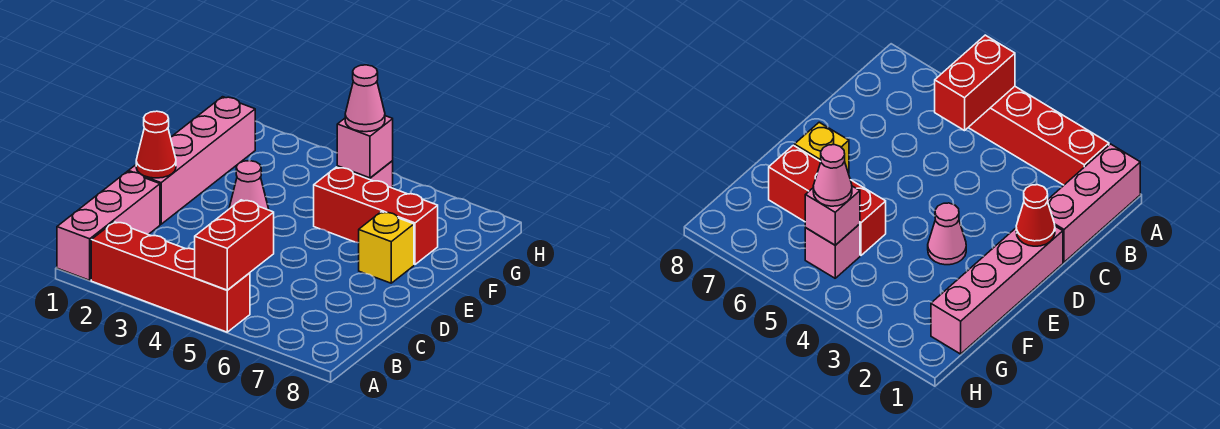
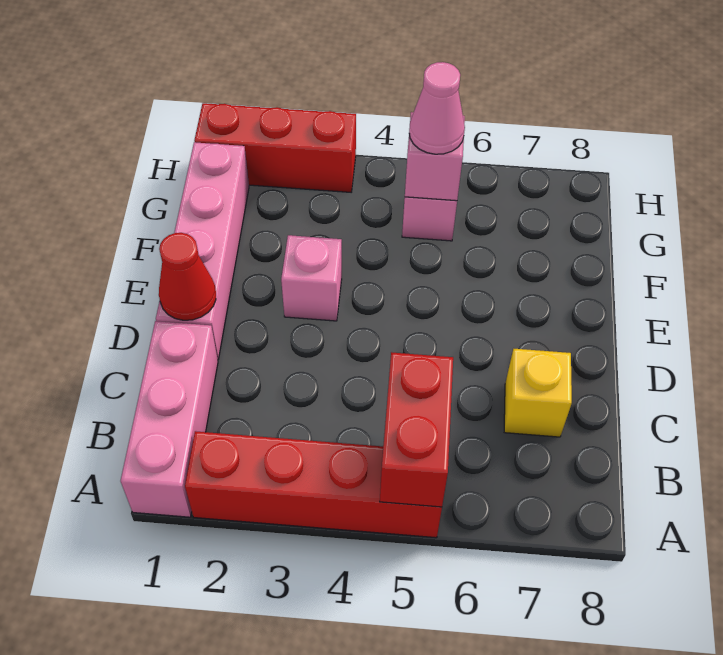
pink 1x1 cone [229,161,269,210] -> pink 1x1 brick [281,235,342,321]
yellow 1x1 brick [359,212,414,283] -> yellow 1x1 brick moved to [504,349,572,437]
red 1x3 brick [314,167,438,265] -> red 1x3 brick moved to [194,103,356,192]

